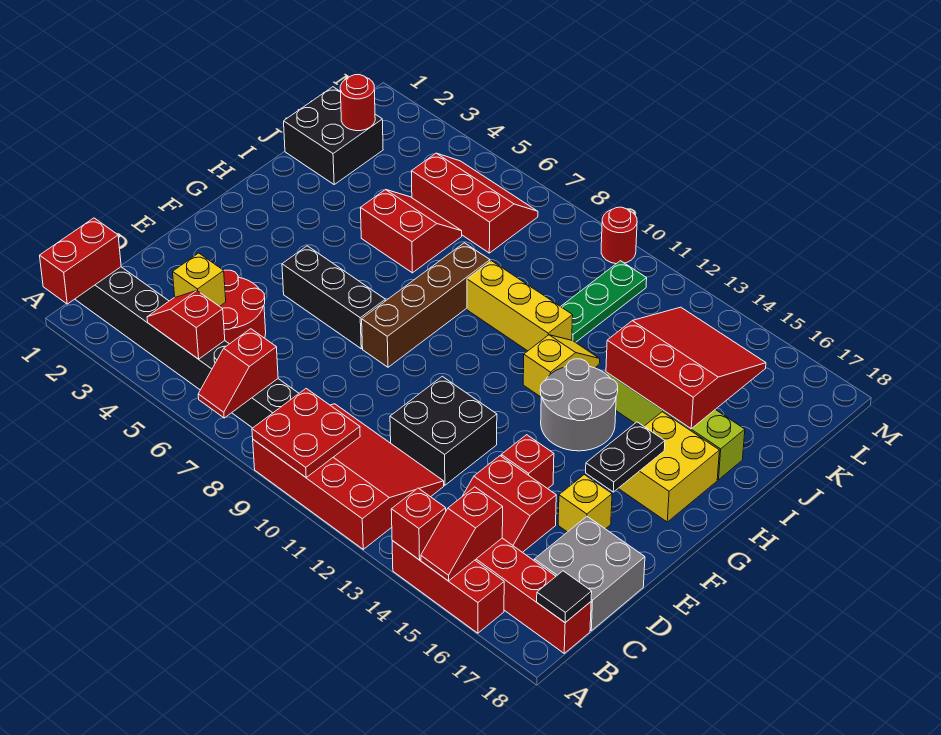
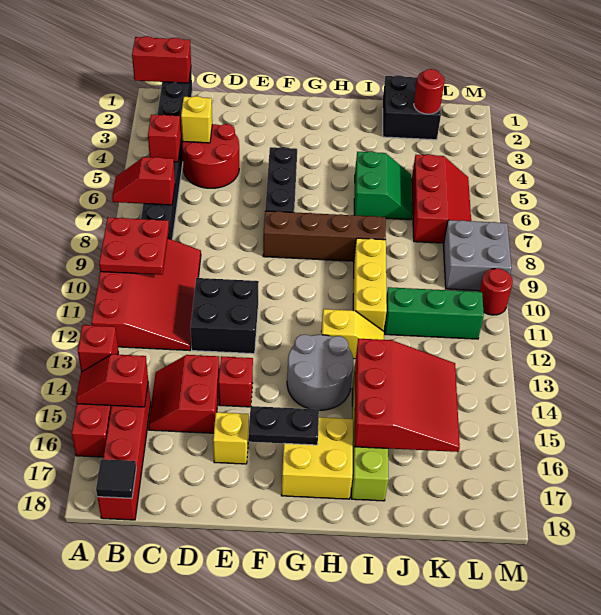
grey 2x2 brick [534,517,645,631] -> grey 2x2 brick moved to [443,220,512,291]
red 2x2 slope [361,190,462,273] -> green 2x2 slope [354,151,412,220]
green 1x3 plate [561,261,647,342] -> green 1x3 brick [385,287,484,339]

